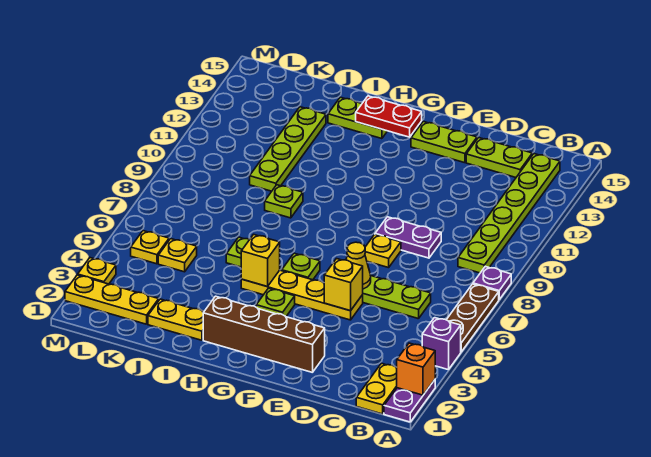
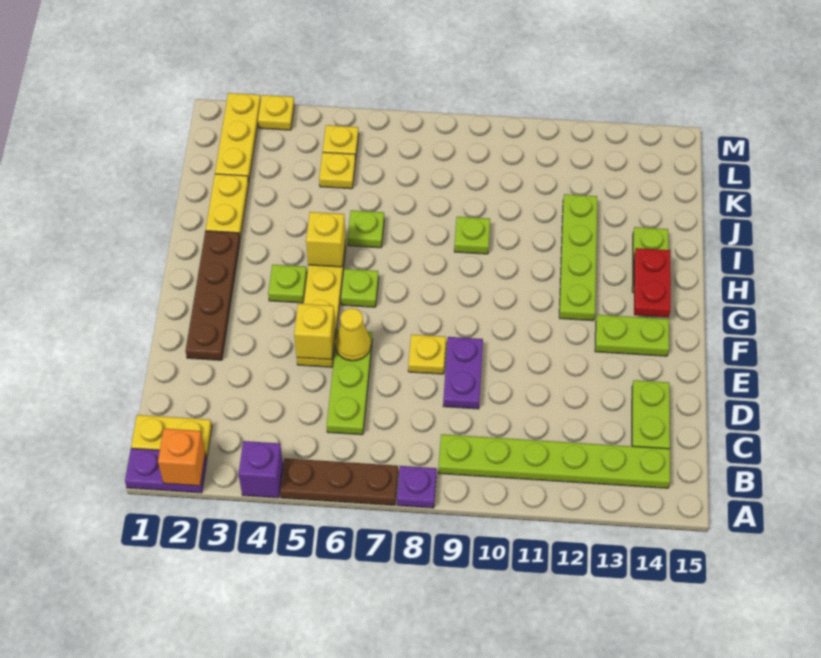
brown 1x4 brick [203,296,325,373] -> brown 1x4 plate [186,231,240,360]
lime 1x2 plate [411,121,477,163] -> lime 1x2 plate turned to [595,315,669,356]
lime 1x4 plate [250,107,326,191] -> lime 1x4 plate turned to [559,194,597,321]

